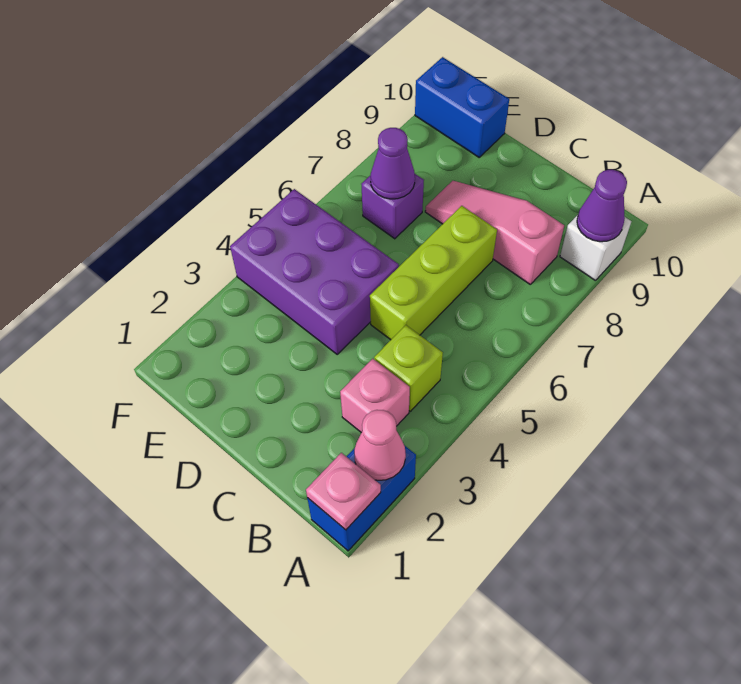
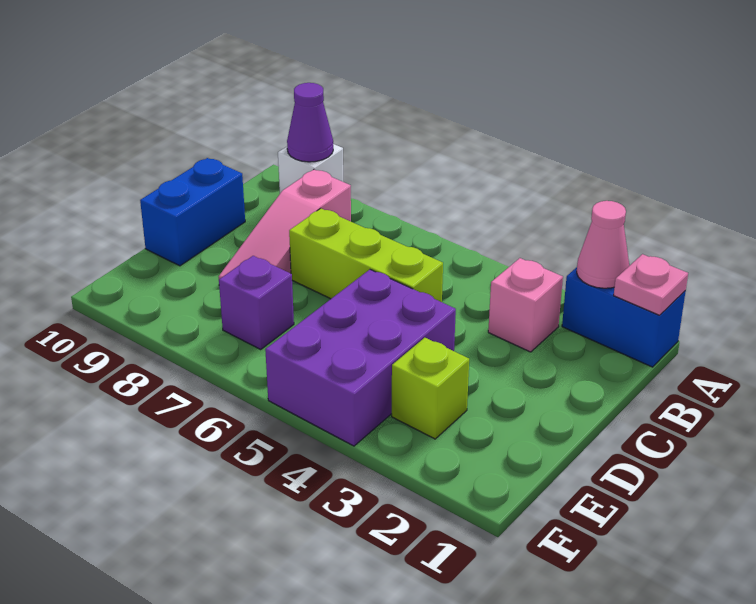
lime 1x1 brick [374,325,443,411] -> lime 1x1 brick moved to [392,338,469,439]
purple 1x1 cone [371,128,415,199] -> none
blue 1x2 brick [415,57,509,157] -> blue 1x2 brick moved to [140,158,245,266]

